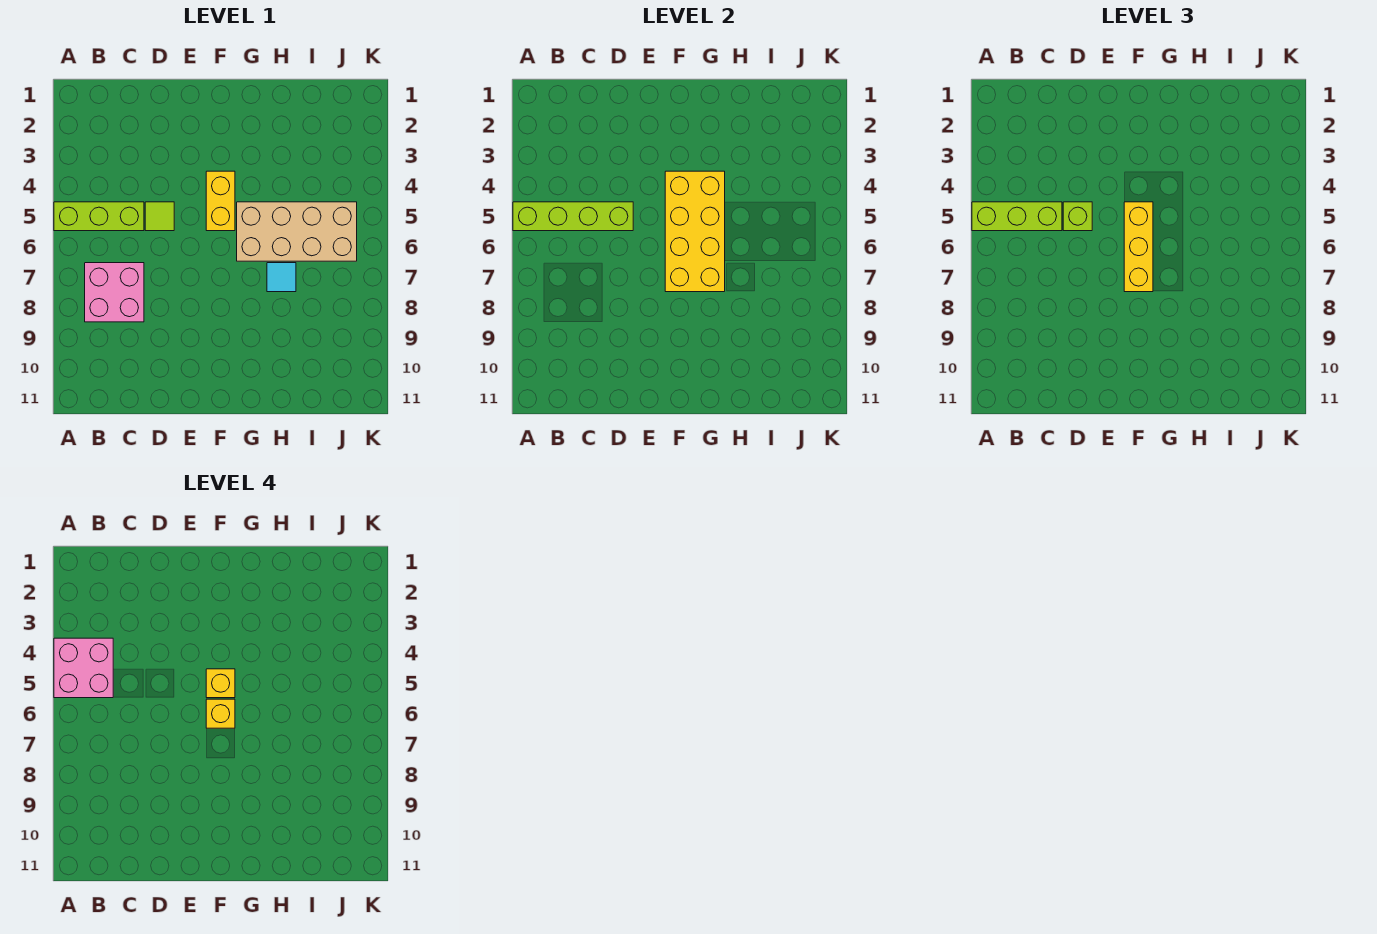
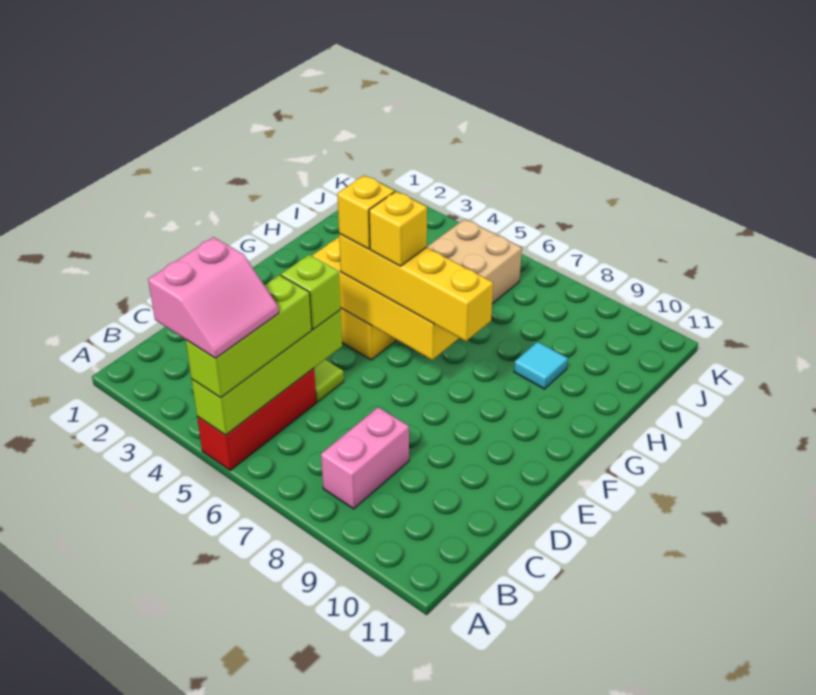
pink 2x2 brick [54,638,113,698] -> pink 2x2 slope [148,237,279,358]
lime 1x3 brick [54,202,144,231] -> red 1x3 brick [197,368,316,471]
pink 2x2 brick [85,263,144,322] -> pink 1x2 brick [321,407,409,509]
yellow 1x3 brick [1124,202,1153,292] -> yellow 1x4 brick [339,234,493,341]
cyan 1x1 tile [267,263,296,292] -> cyan 1x1 tile moved to [514,342,568,389]

